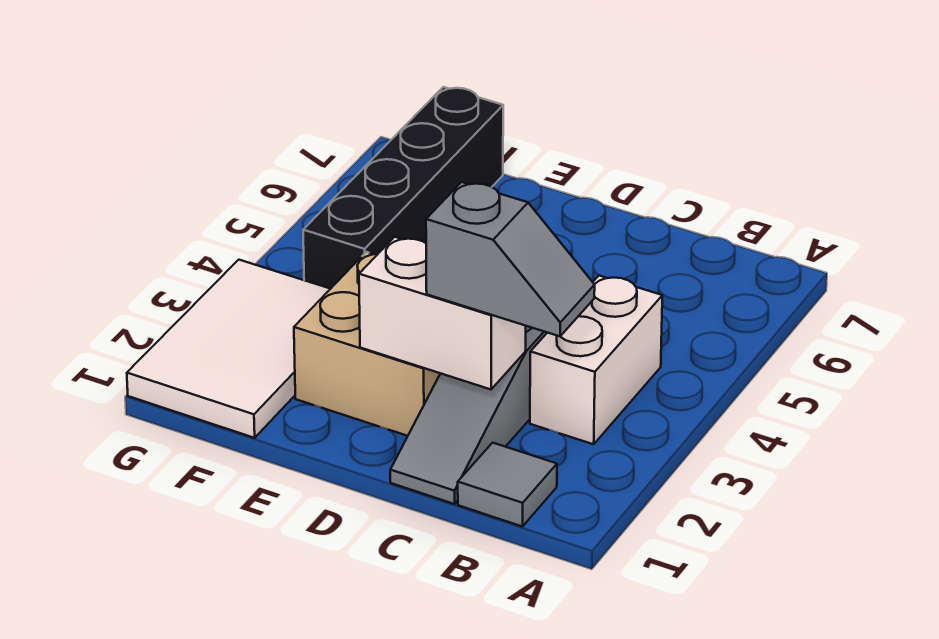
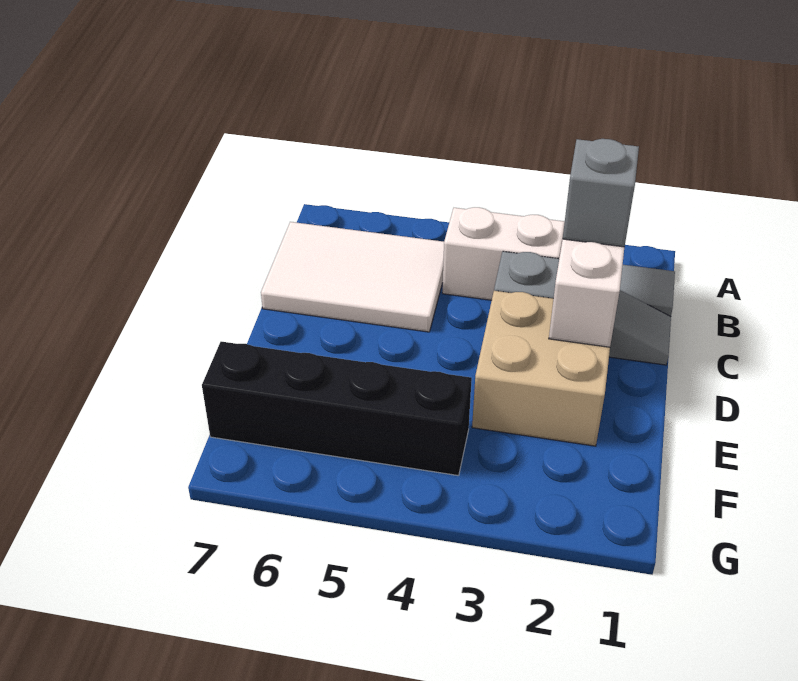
white 2x3 tile [127,260,330,438] -> white 2x3 tile moved to [261,222,444,332]

